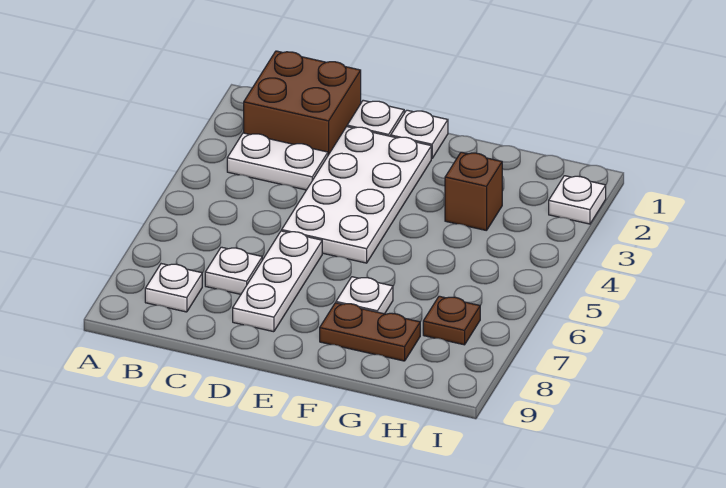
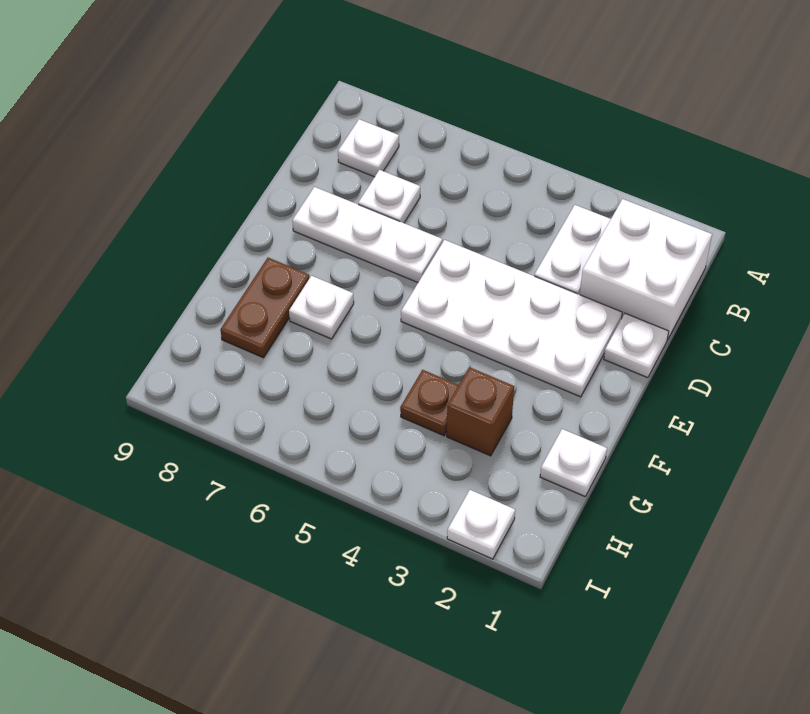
brown 2x2 brick [244,51,361,155] -> white 2x2 brick [580,199,712,340]
white 1x1 plate [391,110,448,159] -> white 1x1 plate moved to [540,429,607,496]
brown 1x1 plate [423,296,480,345] -> brown 1x1 plate moved to [400,370,459,436]

